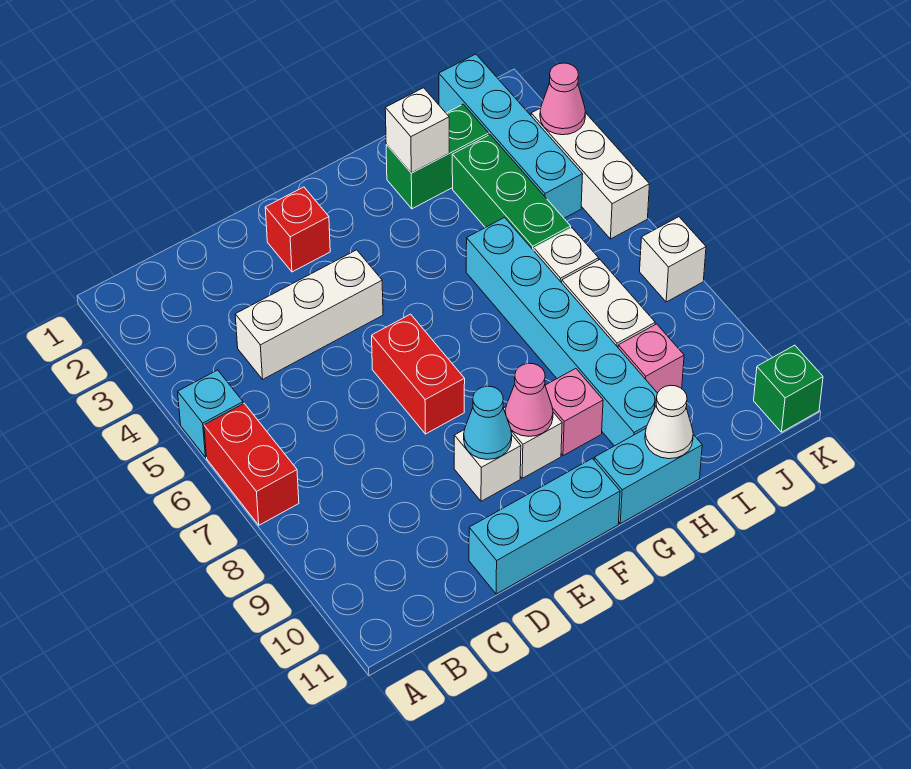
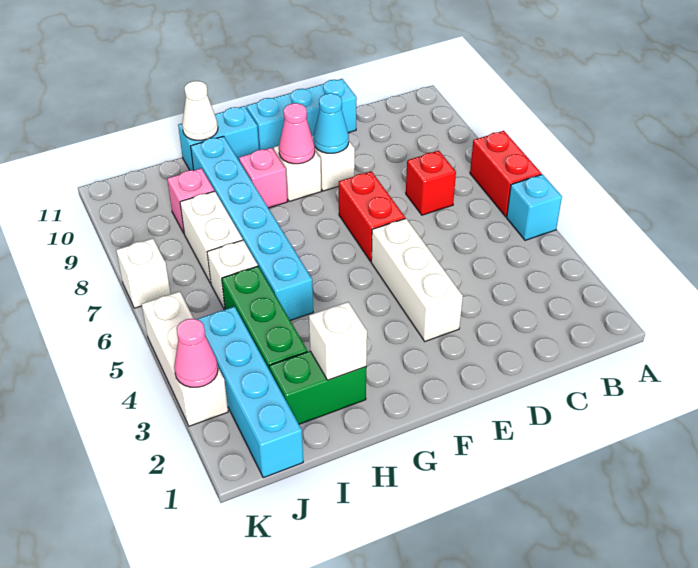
white 1x3 brick [235,250,383,379] -> white 1x3 brick turned to [371,218,463,341]
red 1x1 brick [265,187,330,272] -> red 1x1 brick moved to [406,151,456,215]
green 1x1 brick [754,345,823,432] -> none

